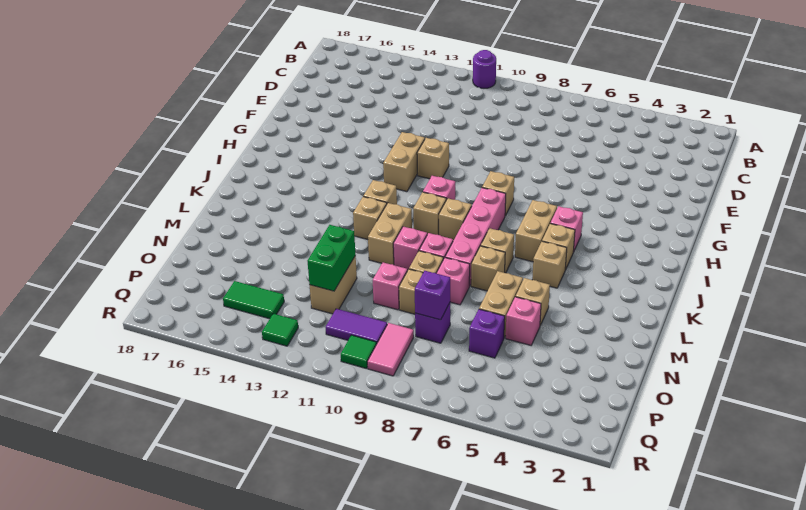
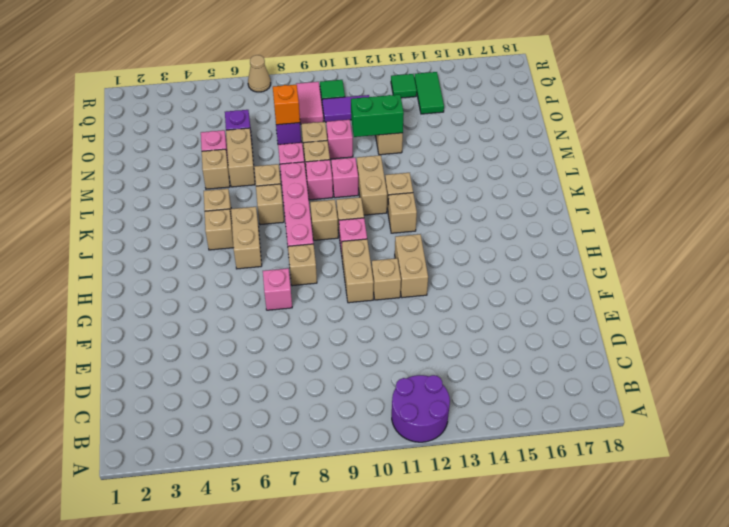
purple 1x1 round brick [473,50,496,88] -> purple 2x2 round brick [392,375,450,442]
none -> tan 1x2 brick [342,239,374,303]
pink 1x1 brick [550,206,583,252] -> pink 1x1 brick moved to [263,268,292,310]
green 1x2 brick [308,225,356,291] -> green 1x2 brick turned to [351,95,404,137]
purple 1x1 brick [415,271,450,320] -> orange 1x1 brick [273,85,300,125]
green 1x2 tile [223,281,284,319] -> green 1x2 tile turned to [414,72,444,114]
none -> tan 1x1 cone [248,55,271,92]

